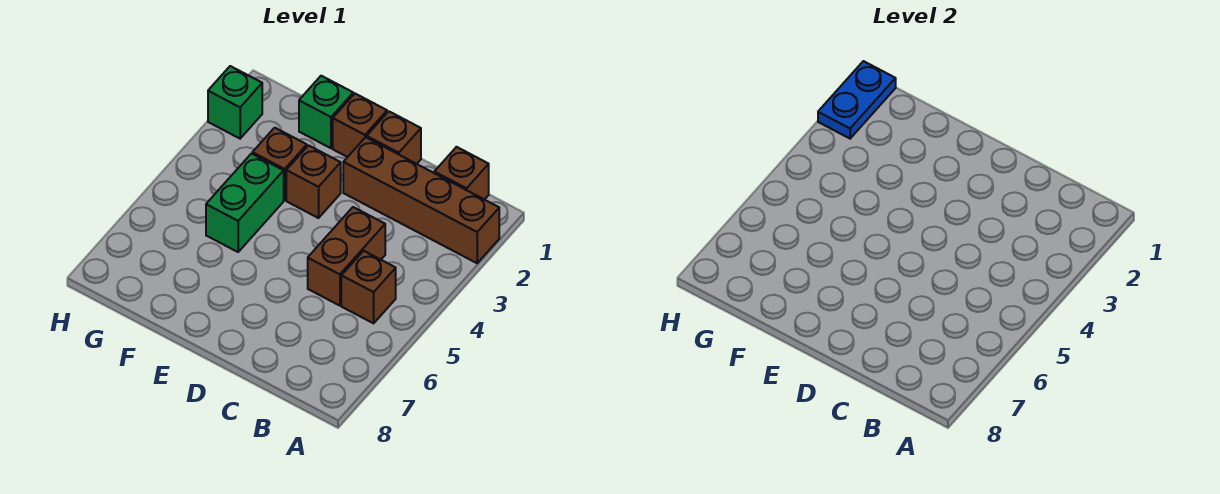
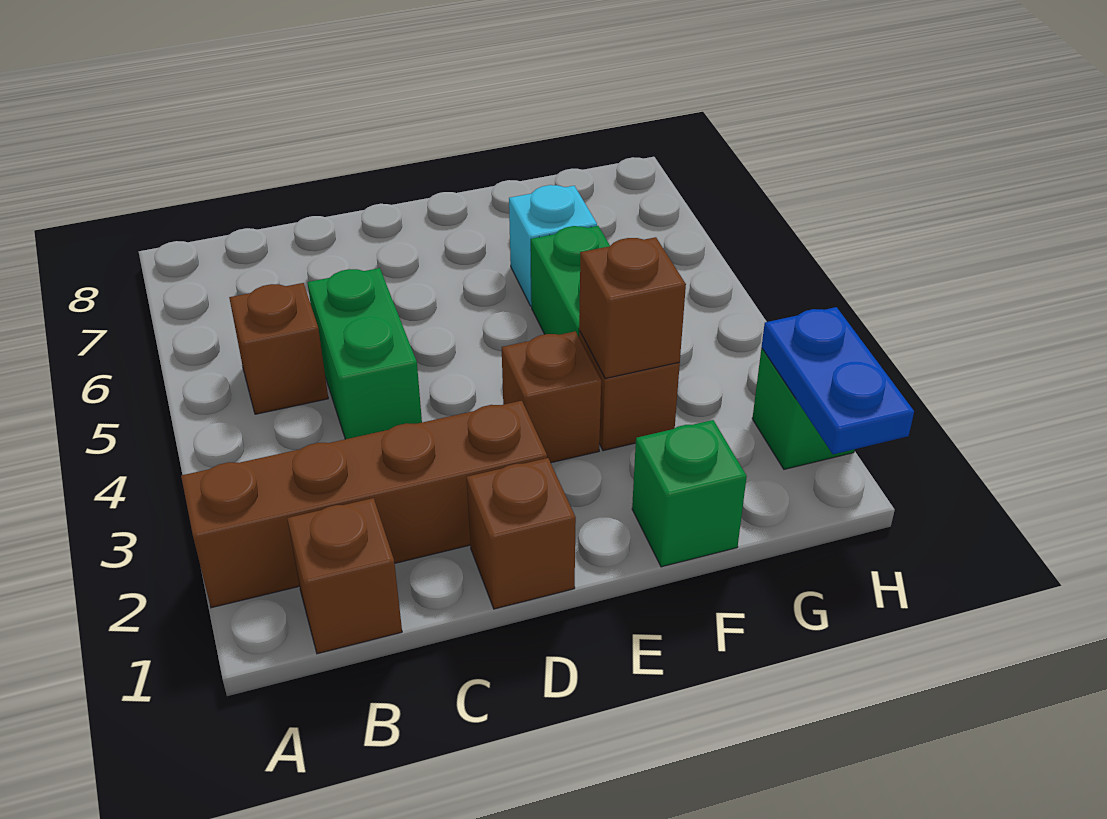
brown 1x2 brick [308,207,385,306] -> green 1x2 brick [307,268,422,439]
brown 1x1 brick [333,94,387,157] -> brown 1x1 brick moved to [579,237,686,379]
none -> cyan 1x1 brick [509,185,597,306]

